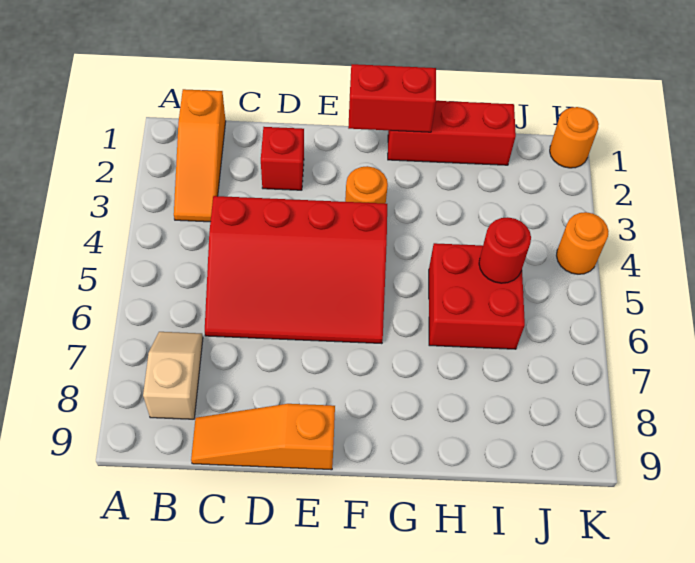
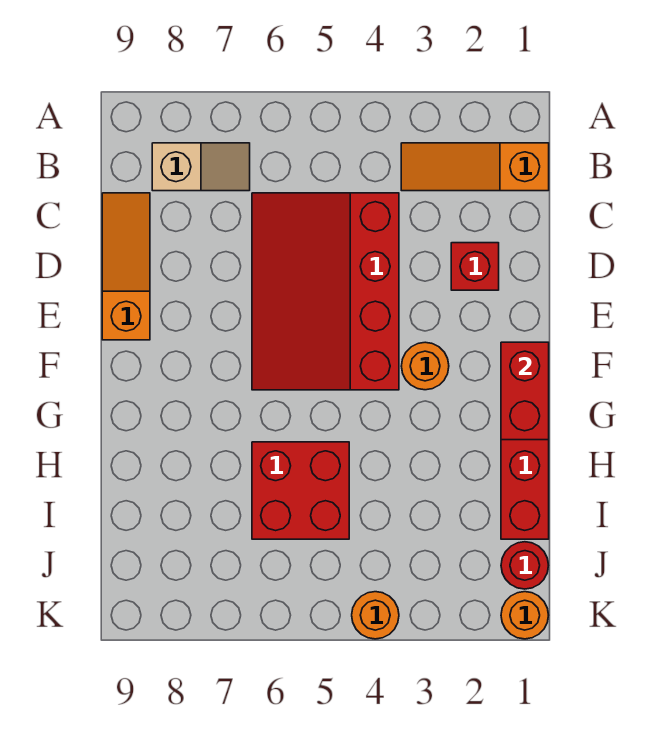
red 1x1 round brick [479,217,531,283] -> red 1x1 round brick moved to [501,542,548,589]

